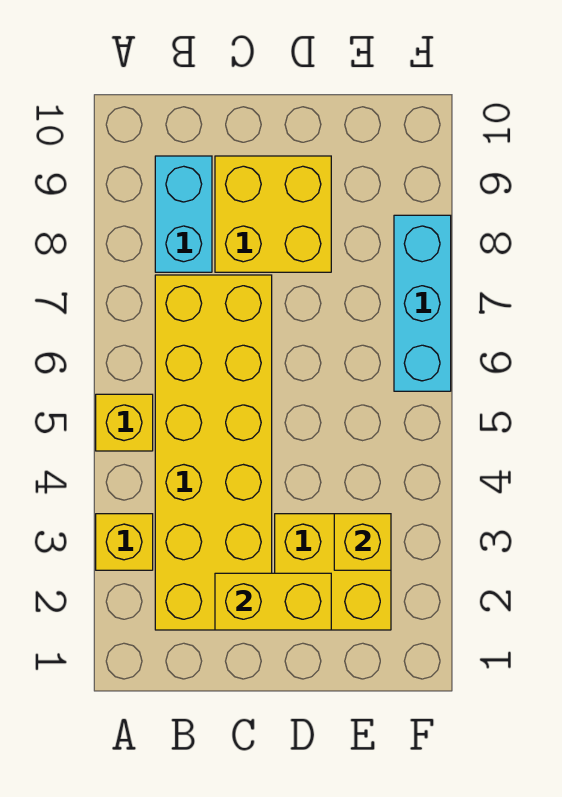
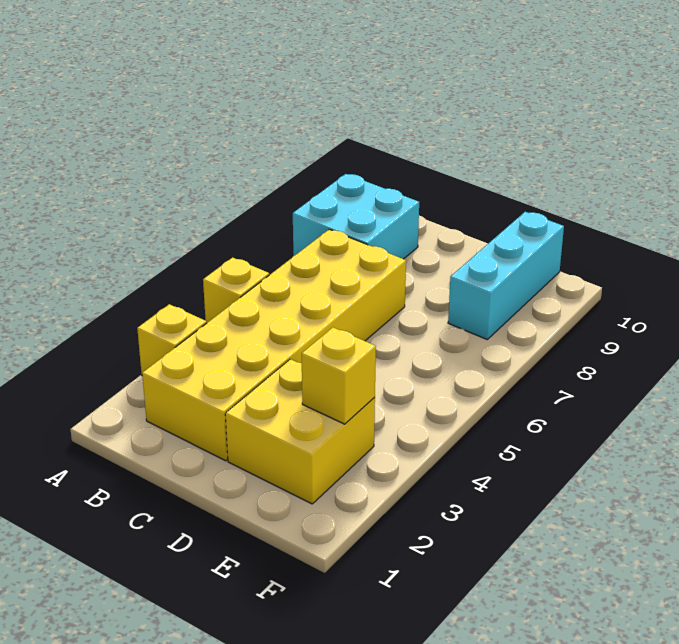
cyan 1x2 brick [155,156,212,272] -> cyan 2x2 brick [293,174,419,259]
yellow 1x2 brick [215,573,331,630] -> none
yellow 2x2 brick [215,156,331,272] -> none
cyan 1x3 brick [394,215,451,391] -> cyan 1x3 brick moved to [448,212,564,339]

